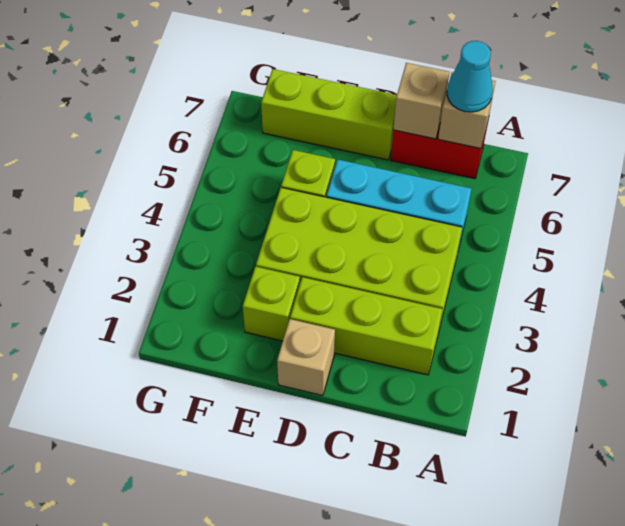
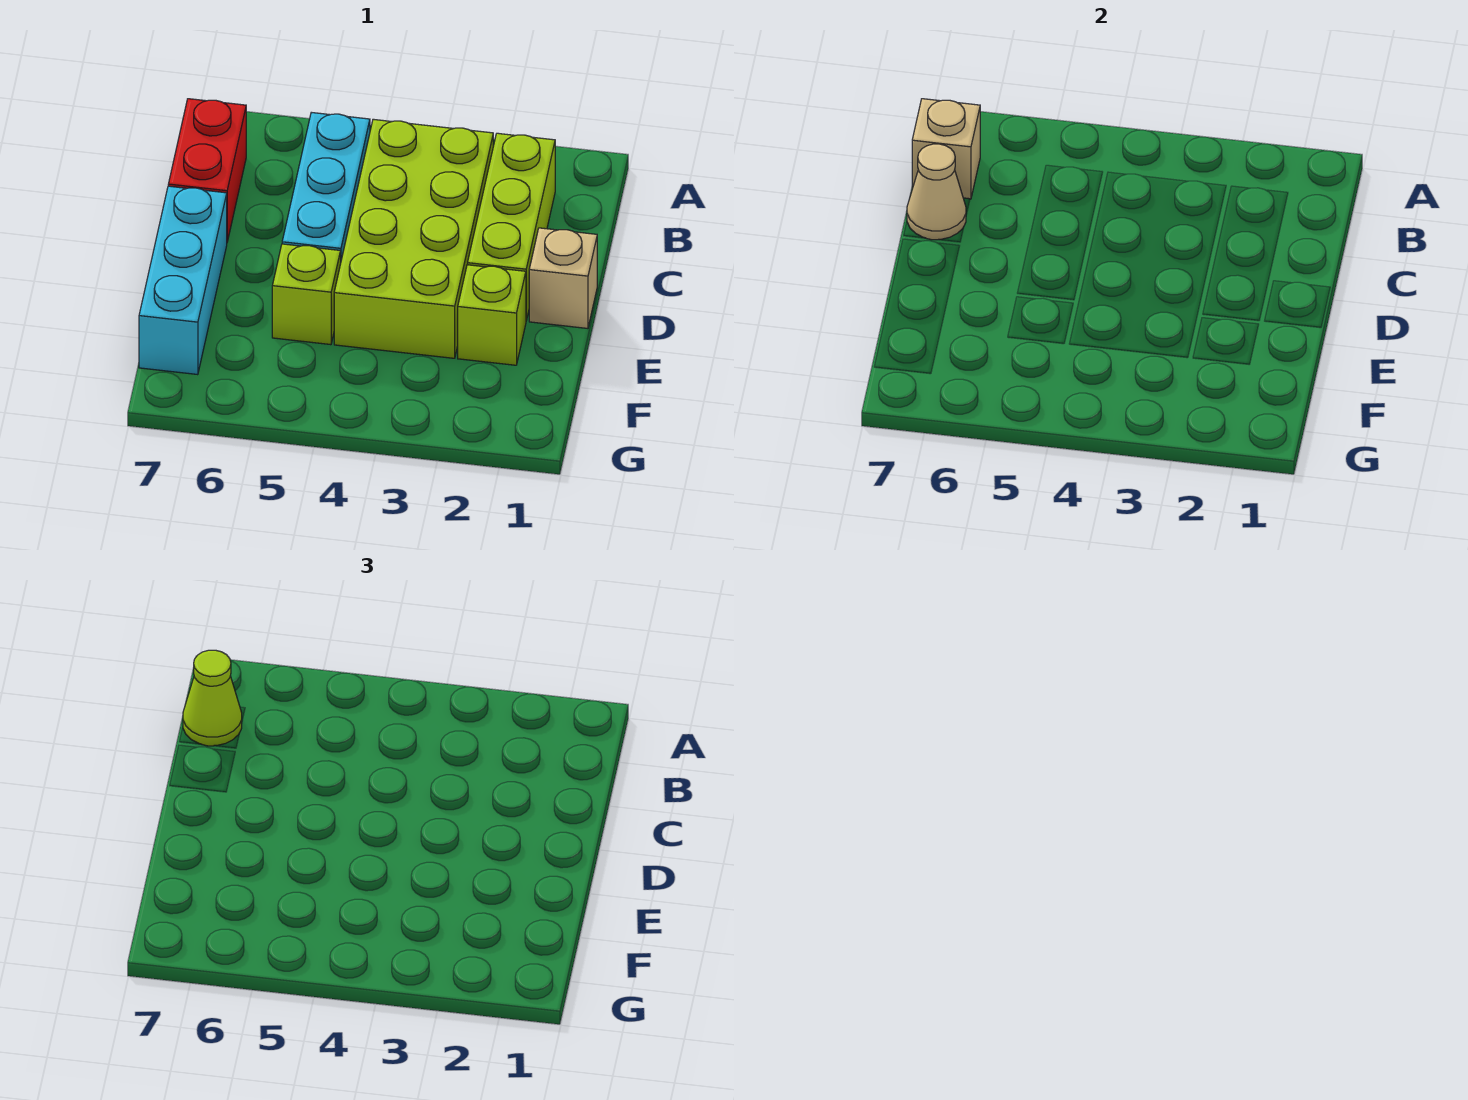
cyan 1x1 cone [447,41,493,112] -> lime 1x1 cone [183,650,242,746]
tan 1x1 brick [393,63,449,139] -> tan 1x1 cone [907,144,966,240]
lime 1x3 brick [261,69,397,160] -> cyan 1x3 brick [139,186,227,375]

